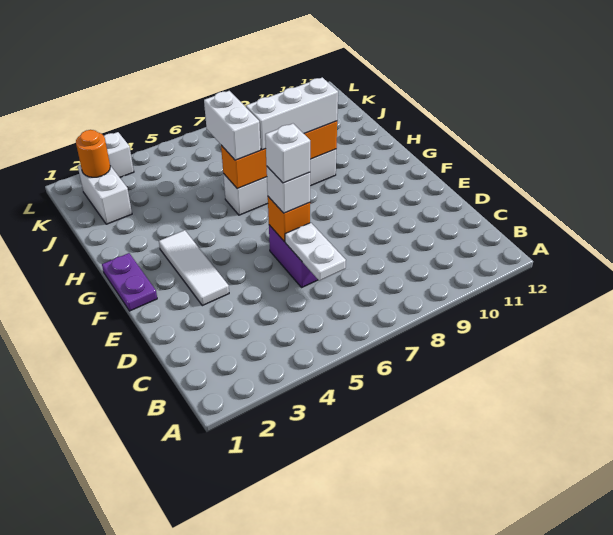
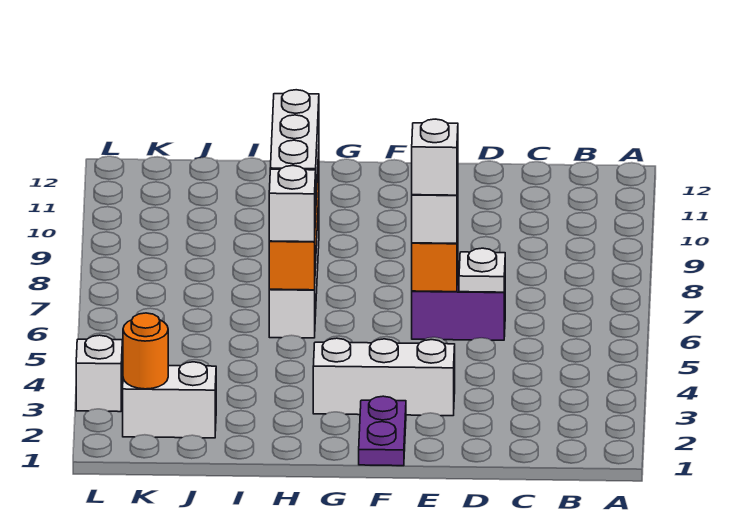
white 1x2 plate [285,223,346,281] -> white 1x1 plate [459,248,505,292]
white 1x3 tile [159,230,229,306] -> white 1x3 brick [313,338,455,416]
purple 1x2 plate [102,253,157,311] -> purple 1x2 plate turned to [359,396,406,466]
white 1x2 brick [204,91,261,160] -> white 1x1 brick [269,166,316,242]

